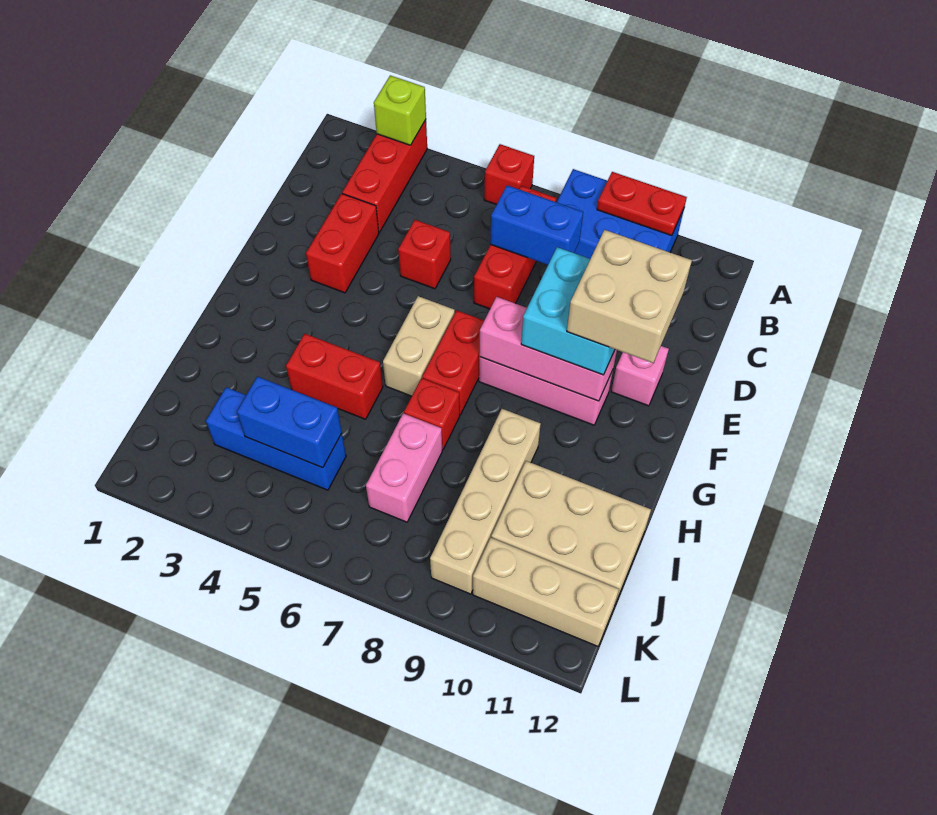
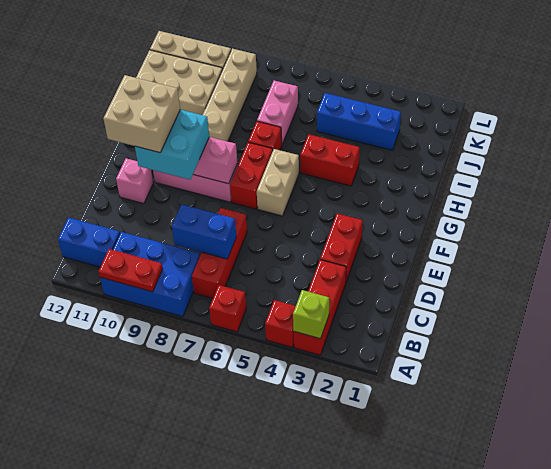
red 1x1 brick [398,220,451,289] -> red 1x1 brick moved to [265,300,296,347]
blue 1x2 brick [237,376,342,468] -> blue 1x2 brick moved to [58,218,120,267]

